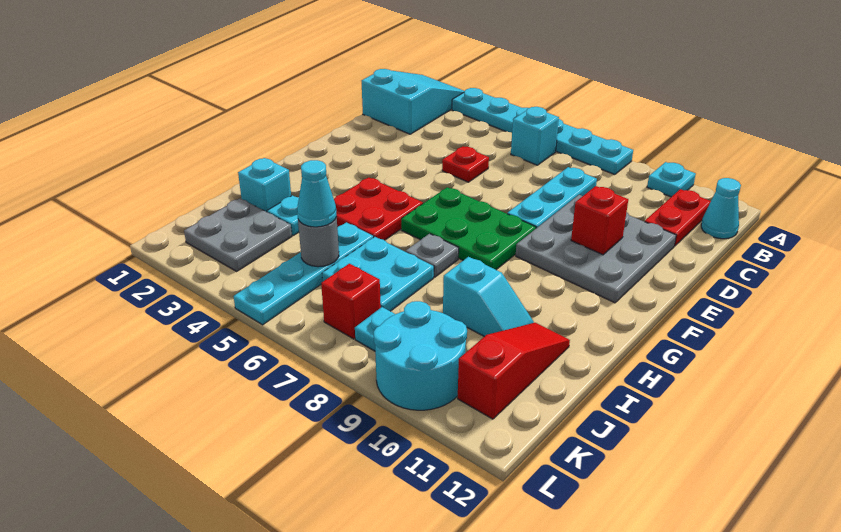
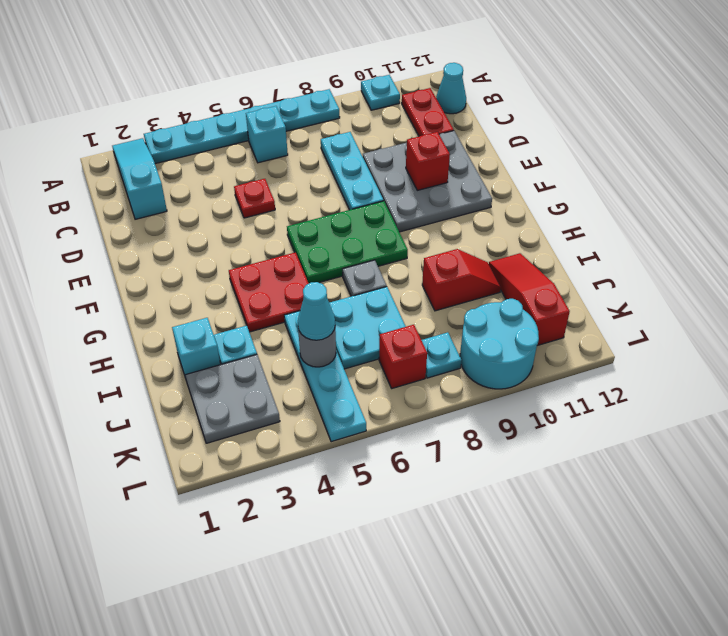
cyan 2x3 slope [362,69,464,134] -> cyan 1x3 slope [112,138,167,219]
cyan 1x2 slope [443,257,534,337] -> red 1x2 slope [422,249,501,311]

